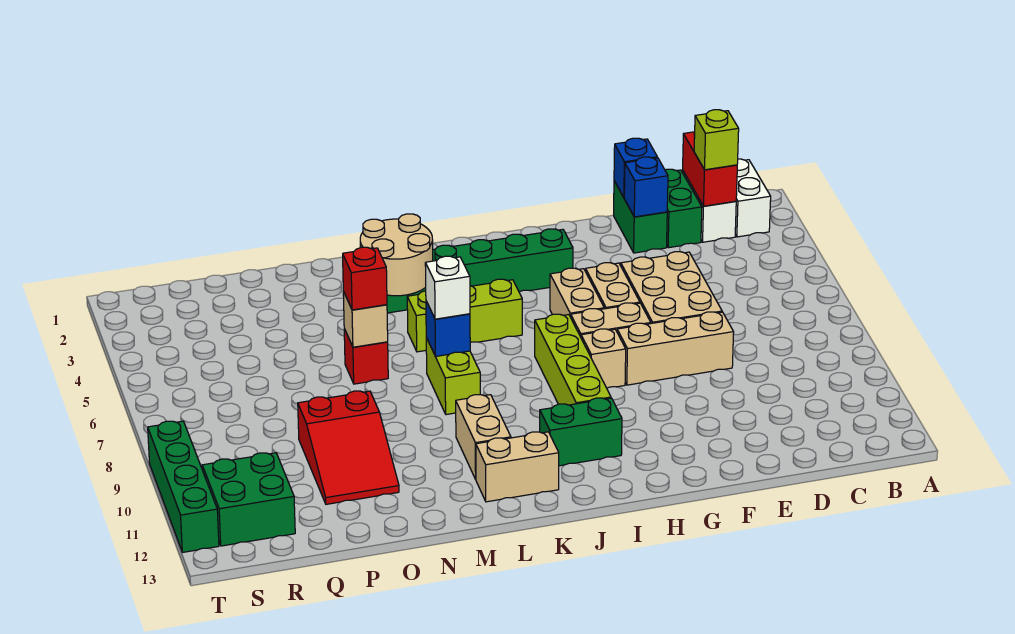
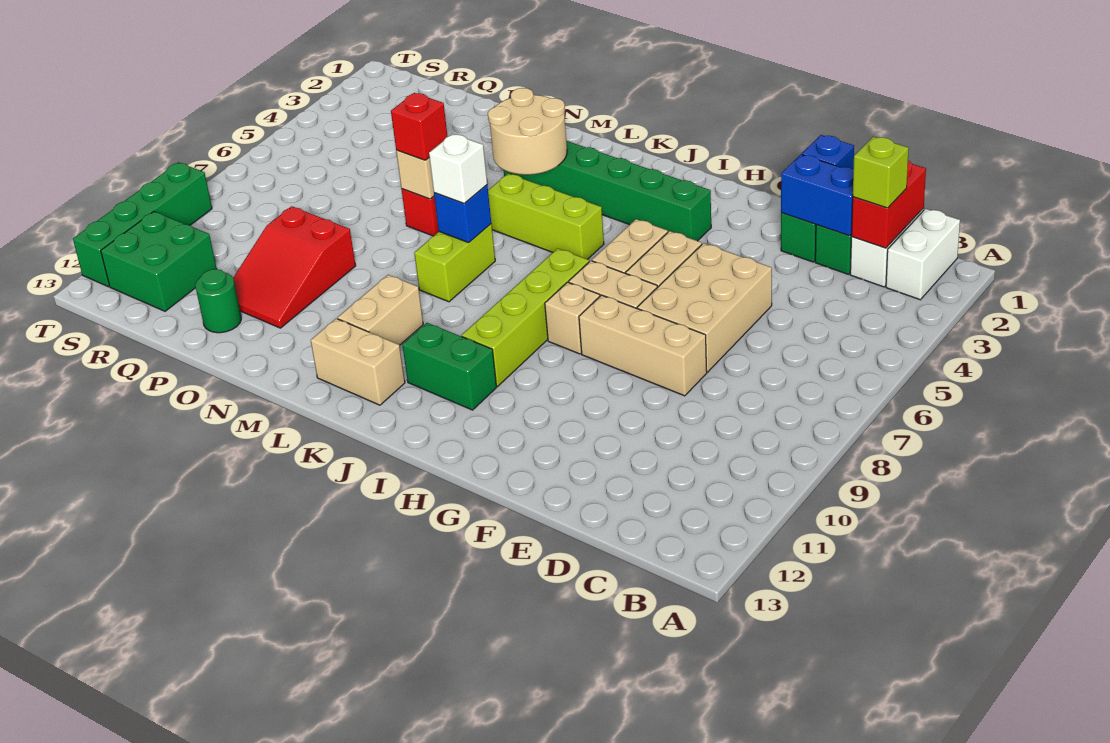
blue 1x1 brick [624,157,668,217] -> blue 1x2 brick [781,154,853,236]
none -> green 1x1 round brick [195,269,241,333]

